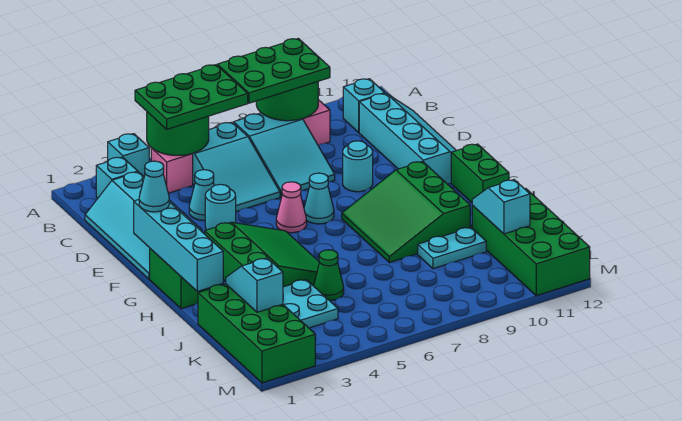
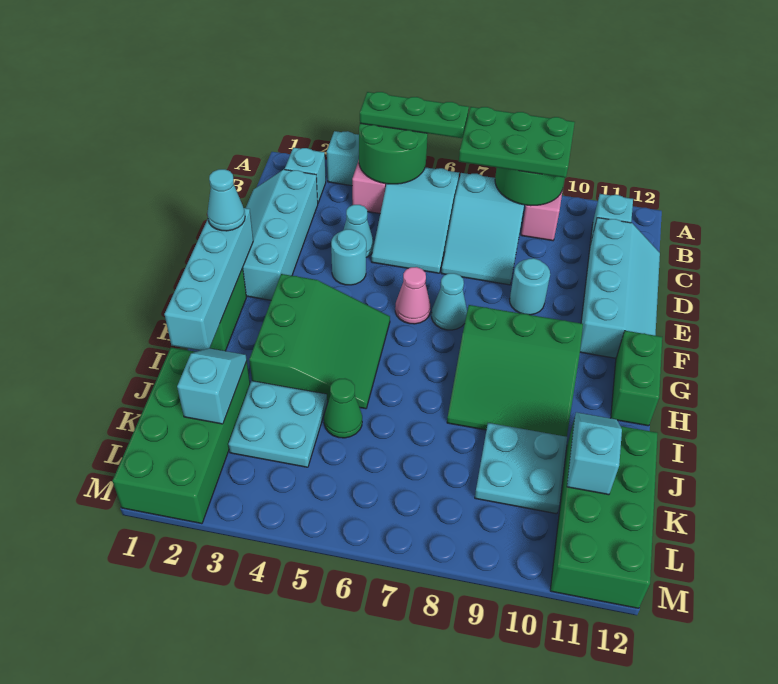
green 2x3 plate [135,65,248,129] -> green 1x3 plate [360,92,469,138]
green 3x3 slope [342,162,470,263] -> green 3x3 slope turned to [447,305,583,437]
cyan 1x2 plate [418,227,486,269] -> cyan 2x2 plate [475,423,567,514]

